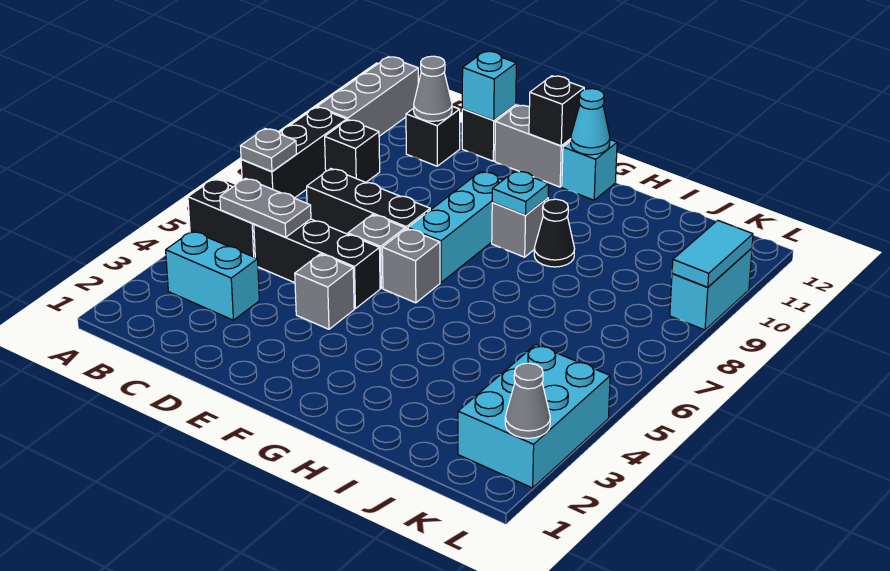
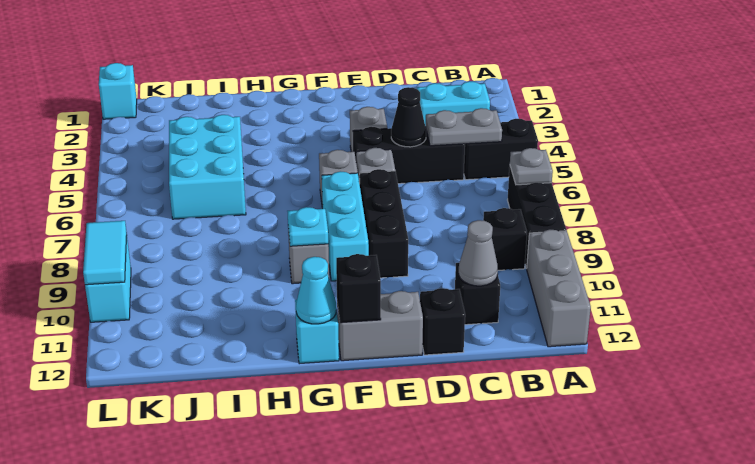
black 1x3 brick [307,169,430,234] -> black 1x3 brick turned to [360,169,408,278]
cyan 1x1 brick [462,51,516,120] -> cyan 1x1 brick moved to [99,63,137,119]
black 1x1 cone [534,199,575,267] -> black 1x1 cone moved to [391,87,426,147]
cyan 2x3 brick [458,345,610,488] -> cyan 2x3 brick moved to [169,115,246,219]
grey 1x1 cone [505,363,550,438] -> none

